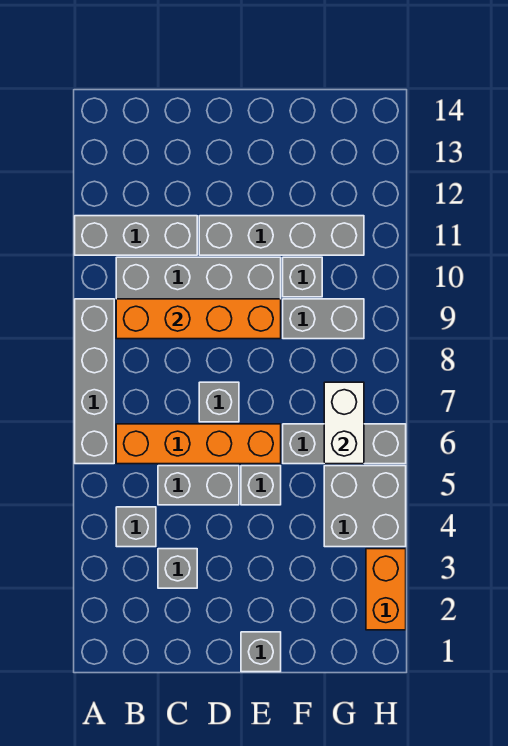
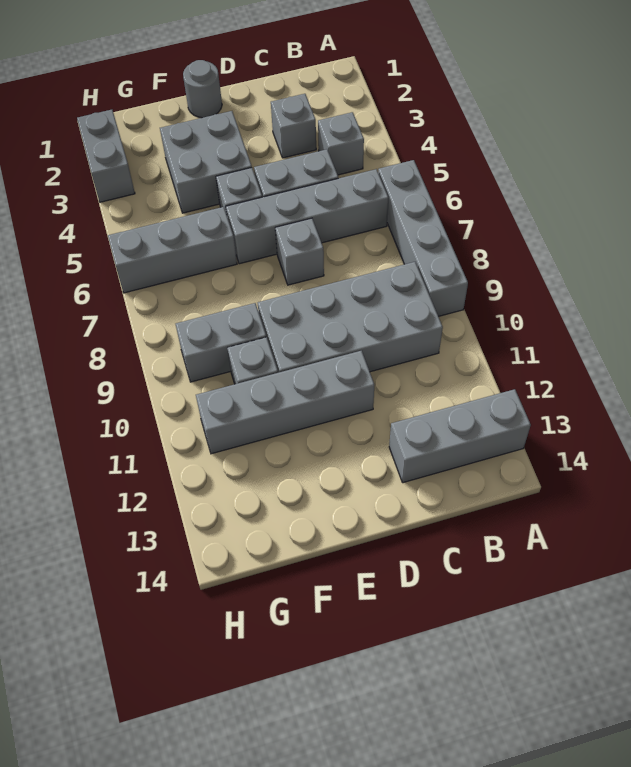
grey 1x3 brick [75,216,197,255] -> grey 1x3 brick moved to [389,389,531,483]
orange 1x4 brick [116,424,281,464] -> grey 1x4 brick [226,169,388,264]
orange 1x4 brick [116,299,281,339] -> none
grey 1x1 brick [241,632,281,672] -> grey 1x1 round brick [183,60,222,118]
grey 2x2 brick [324,466,406,547] -> grey 2x2 brick moved to [160,111,252,213]
white 1x2 brick [324,382,364,464] -> none
orange 1x2 brick [366,549,406,630] -> grey 1x2 brick [77,110,135,202]

